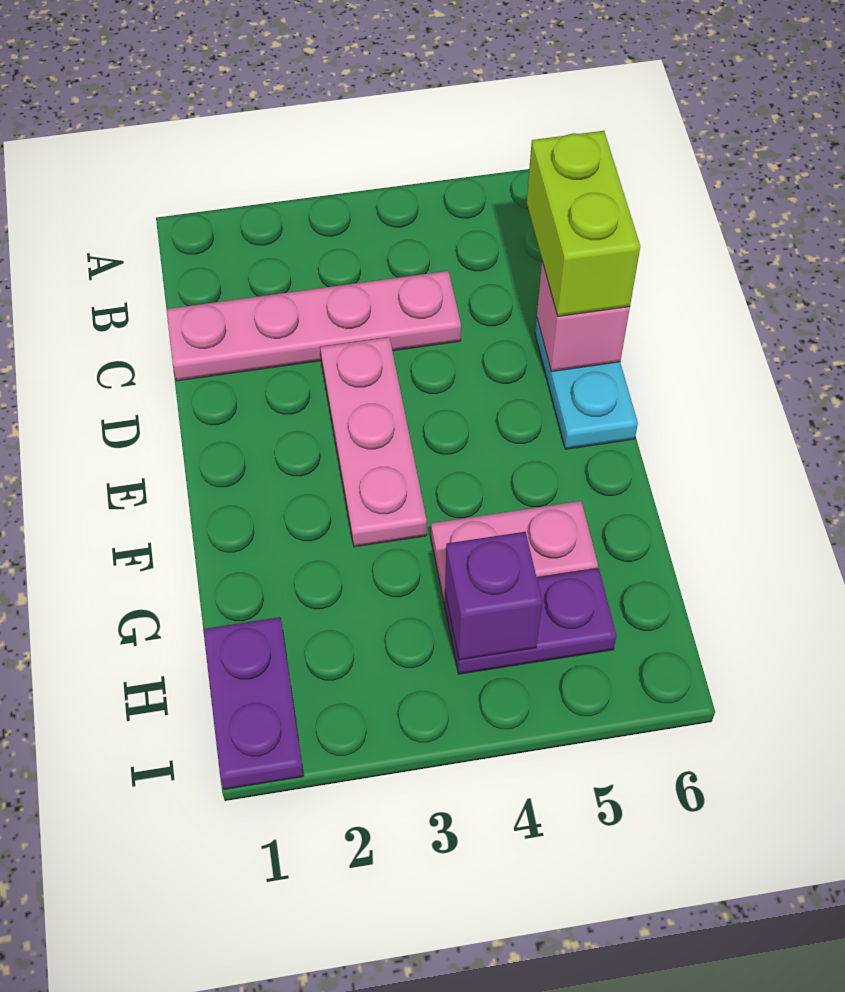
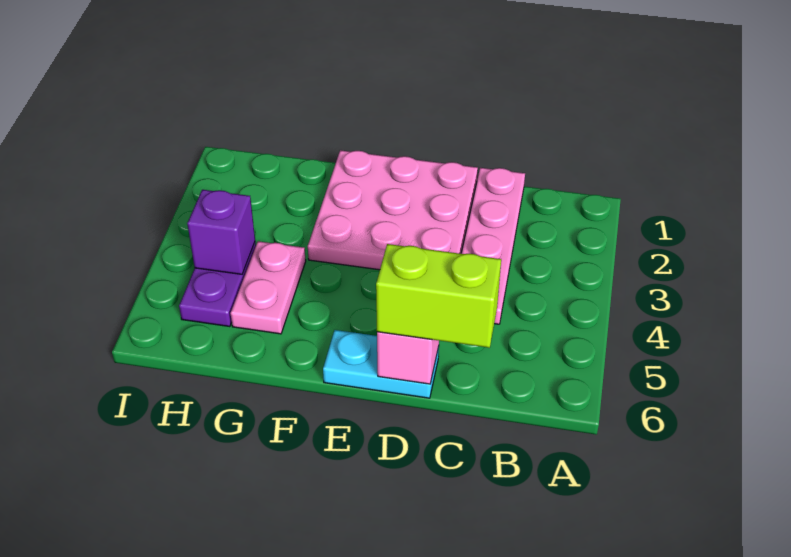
pink 1x3 plate [320,337,427,547] -> pink 3x3 plate [308,150,478,270]
purple 1x2 plate [203,617,304,789] -> none

